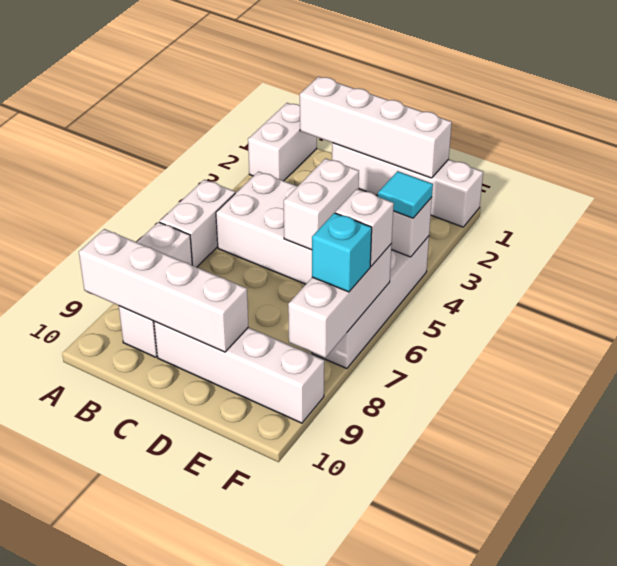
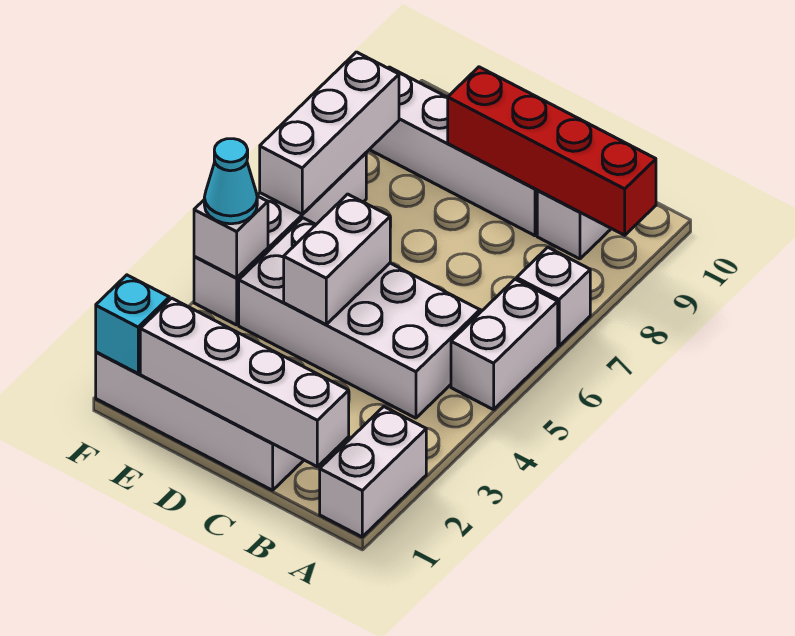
white 1x4 brick [79,229,249,352] -> red 1x4 brick [448,67,656,235]
cyan 1x1 tile [378,171,433,218] -> cyan 1x1 cone [204,139,257,224]
white 1x1 brick [335,189,394,266] -> none
cyan 1x1 brick [312,213,372,292] -> cyan 1x1 brick moved to [96,275,169,373]

